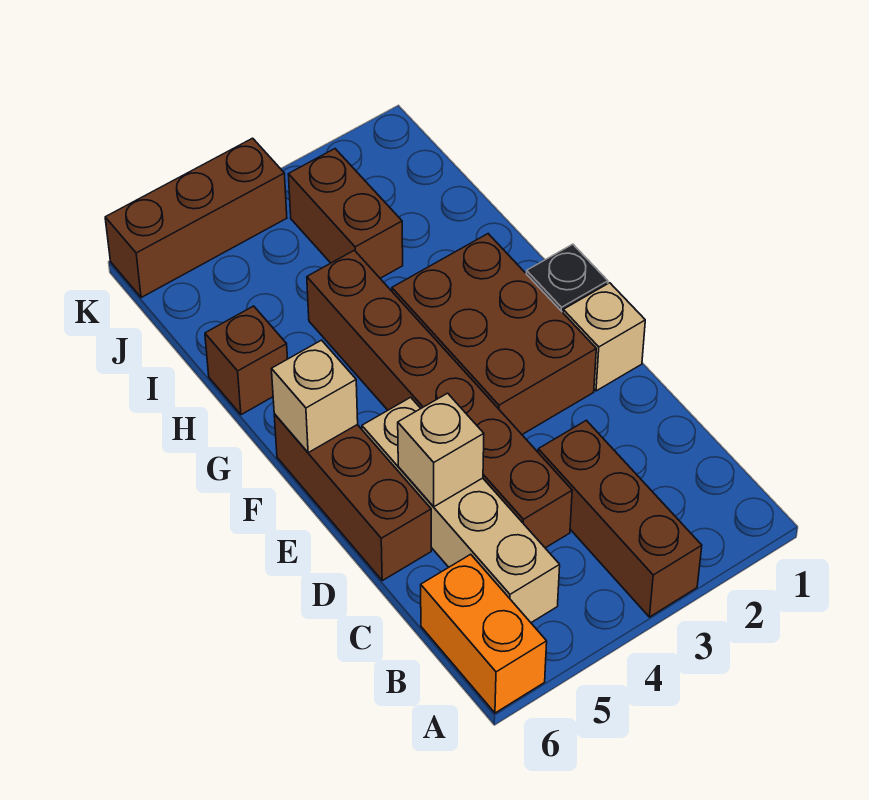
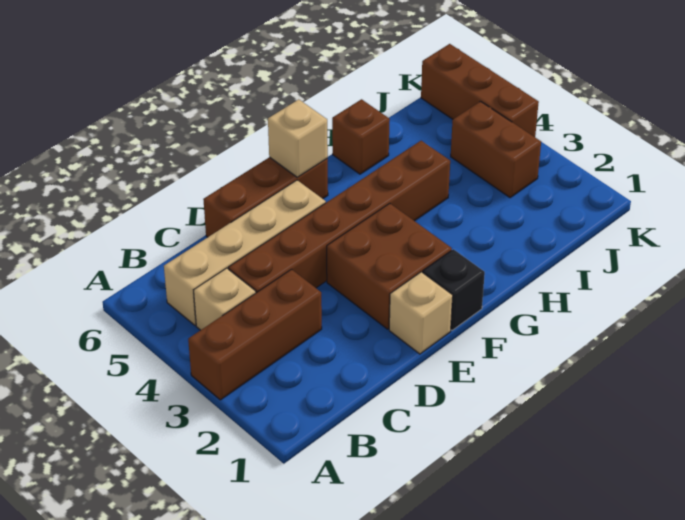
orange 1x2 brick [421,554,547,713] -> none
tan 1x1 brick [398,393,484,507] -> tan 1x1 brick moved to [194,268,256,330]
brown 2x3 brick [392,234,596,434] -> brown 2x2 brick [327,203,452,329]
brown 1x2 brick [288,149,403,278] -> brown 1x2 brick turned to [451,102,541,198]

